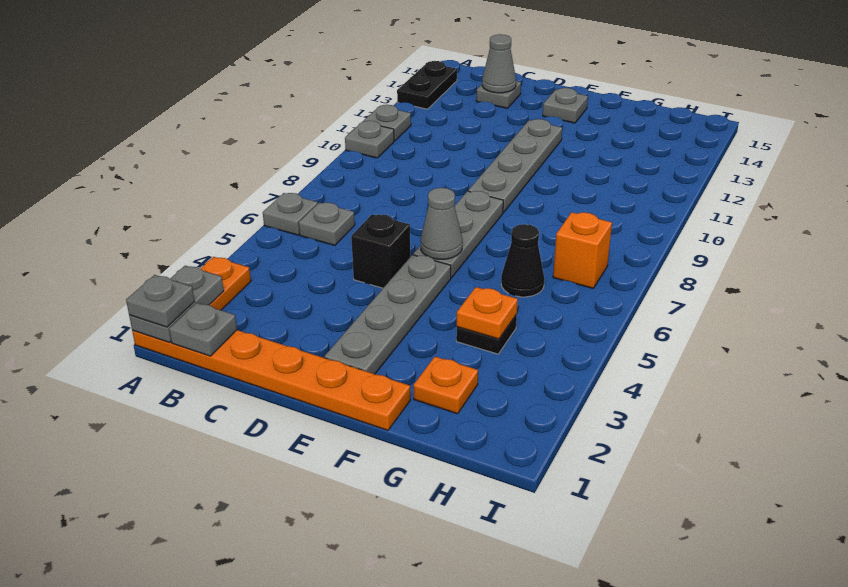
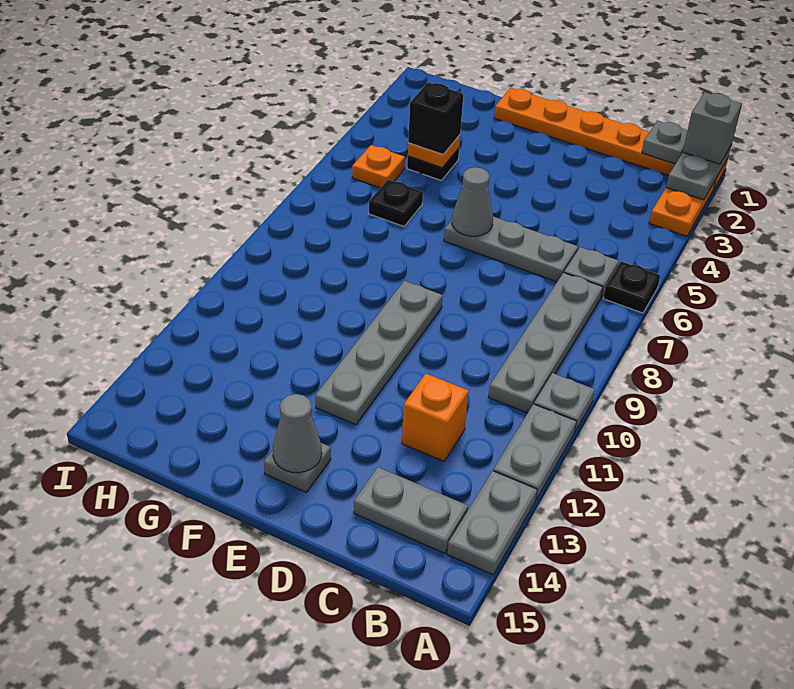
grey 1x1 plate [126,275,195,327] -> grey 1x1 brick [683,92,742,164]
grey 1x1 plate [263,193,318,235] -> black 1x1 plate [603,262,660,313]
grey 1x1 plate [363,105,411,141] -> grey 1x2 plate [493,404,576,499]
black 1x2 plate [397,61,457,109] -> grey 1x2 plate [447,471,537,575]
grey 1x1 plate [476,81,521,108] -> grey 1x2 plate [354,467,468,553]
grey 1x1 cone [482,34,516,93] -> grey 1x1 cone moved to [273,394,322,473]
black 1x1 brick [351,214,410,288] -> black 1x1 brick moved to [408,82,463,154]
grey 1x4 plate [324,255,451,374] -> grey 1x4 plate moved to [489,273,603,413]
grey 1x3 plate [413,191,503,278] -> grey 1x3 plate turned to [444,217,578,282]
orange 1x1 plate [413,357,478,414] -> orange 1x1 plate moved to [352,145,405,188]
black 1x1 cone [501,224,544,297] -> black 1x1 plate [369,180,423,226]
orange 1x1 brick [553,212,612,288] -> orange 1x1 brick moved to [402,374,469,461]

